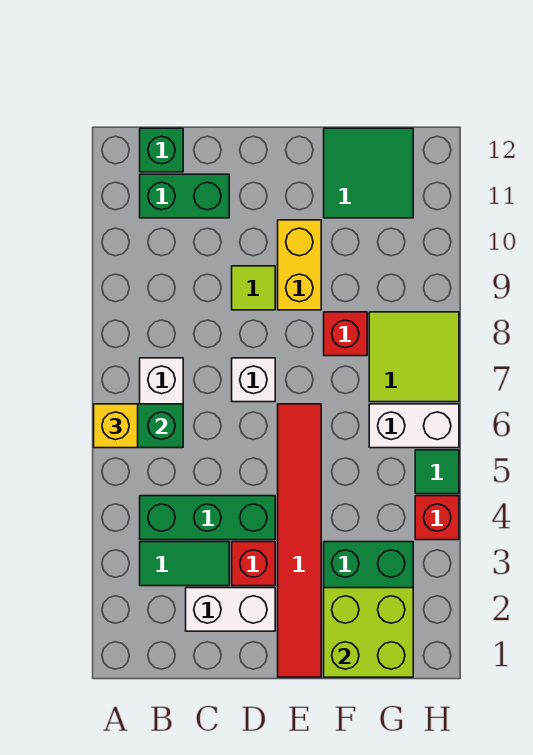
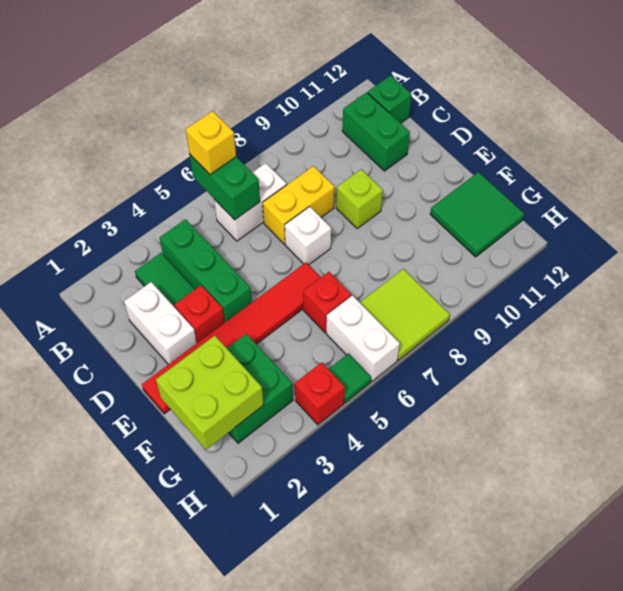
lime 1x1 tile [232,266,275,310] -> lime 1x1 brick [336,169,383,228]
yellow 1x2 brick [278,220,321,310] -> yellow 1x2 brick moved to [263,166,335,244]
red 1x1 brick [324,312,367,356] -> red 1x1 brick moved to [303,272,351,333]

